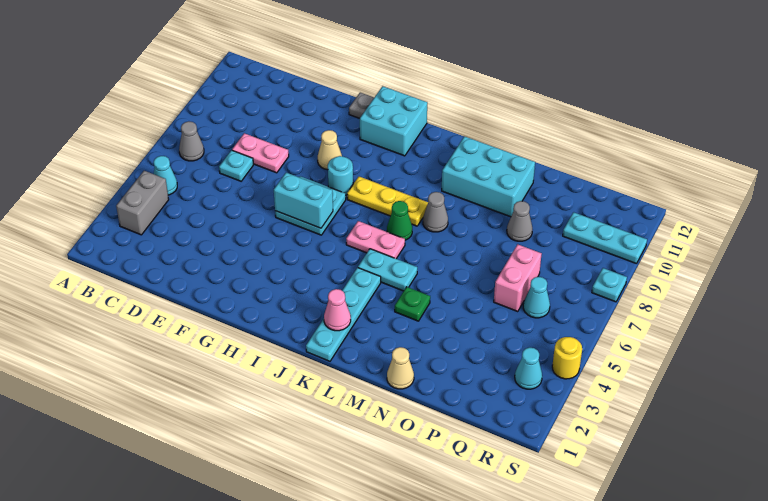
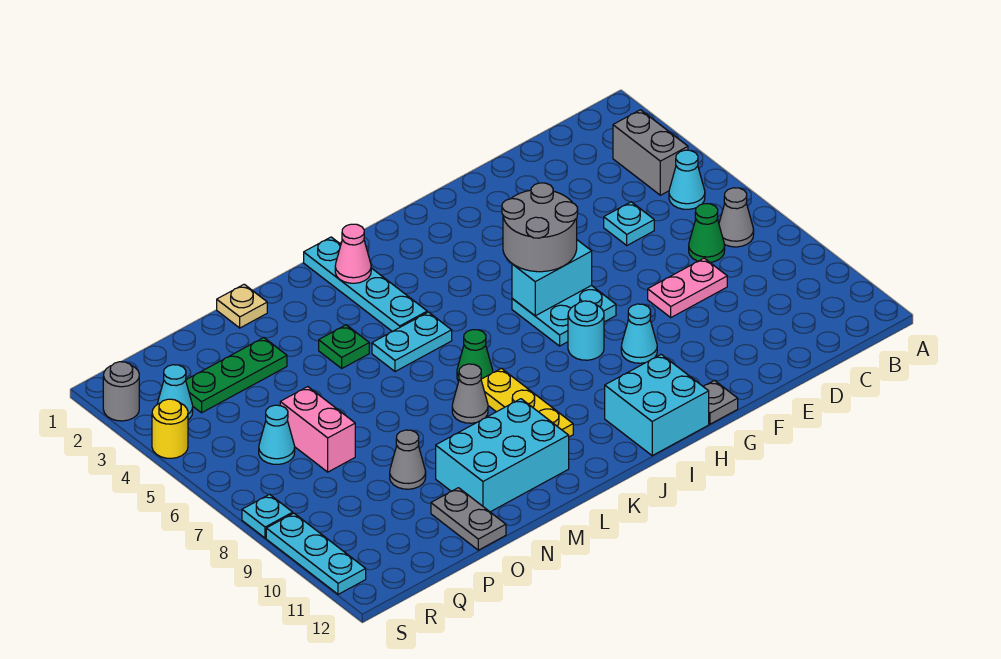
none -> green 1x1 cone [689,204,725,262]
cyan 1x1 plate [219,150,253,181] -> cyan 1x1 plate moved to [604,202,654,245]
none -> grey 2x2 round brick [502,183,578,272]
tan 1x1 cone [318,130,342,170] -> cyan 1x1 cone [621,304,657,363]
yellow 1x3 plate [347,177,428,226] -> yellow 1x3 plate turned to [481,368,573,437]
pink 1x2 plate [346,221,405,259] -> none
tan 1x1 cone [387,347,414,389] -> tan 1x1 plate [217,284,267,328]
none -> green 1x3 plate [186,338,287,413]
none -> grey 1x2 plate [431,488,506,550]
cyan 1x3 plate [563,212,647,264] -> cyan 1x3 plate turned to [266,513,366,594]
none -> grey 1x1 round brick [103,362,139,421]

